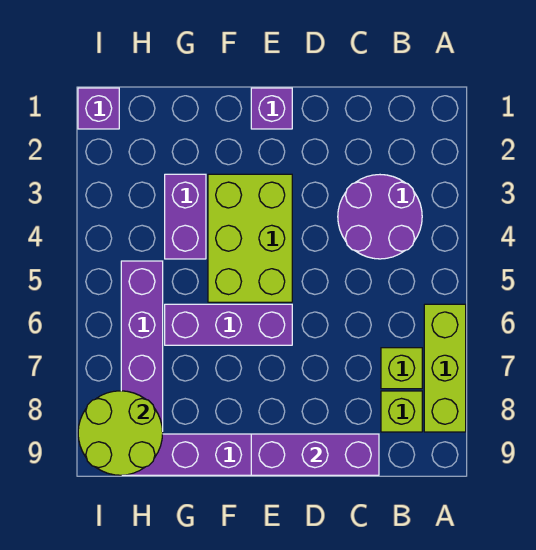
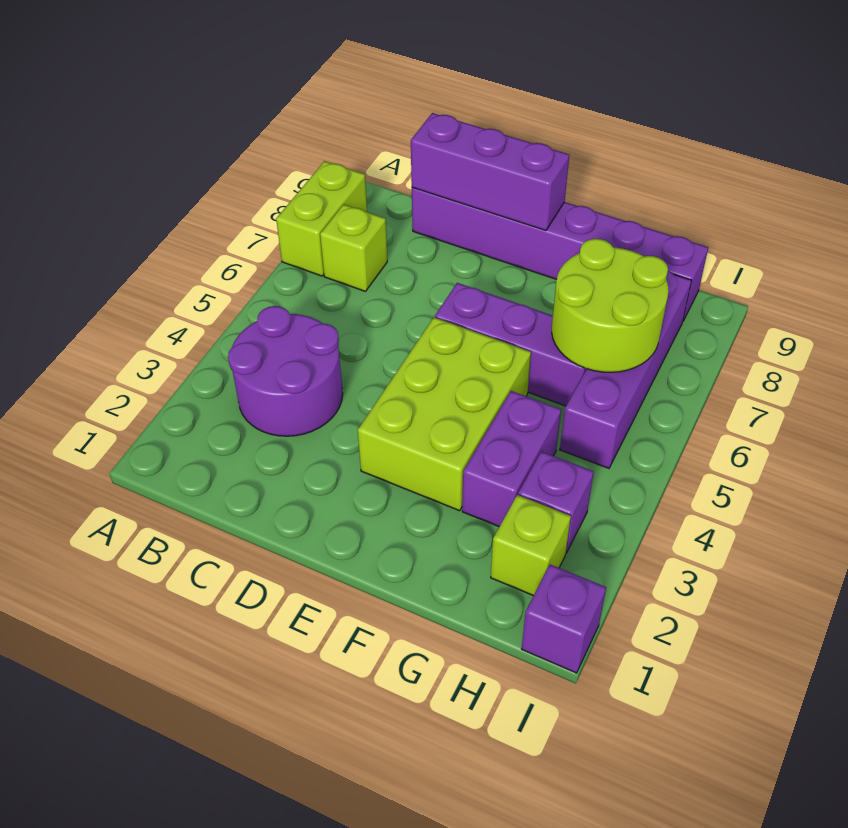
lime 1x3 brick [424,304,466,432] -> lime 1x2 brick [276,161,367,276]
lime 1x1 brick [381,391,422,432] -> lime 1x1 brick moved to [491,495,571,596]
purple 1x1 brick [251,88,292,129] -> purple 1x1 brick moved to [518,451,594,553]
lime 2x2 round brick [78,391,163,475] -> lime 2x2 round brick moved to [552,239,669,372]

